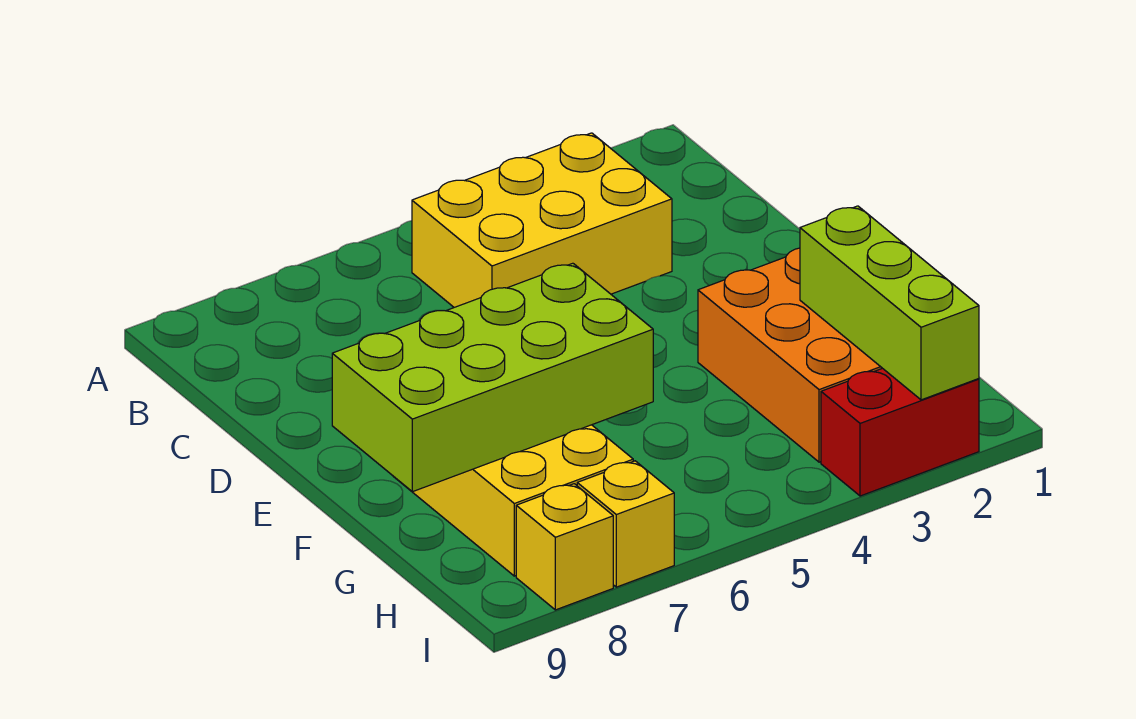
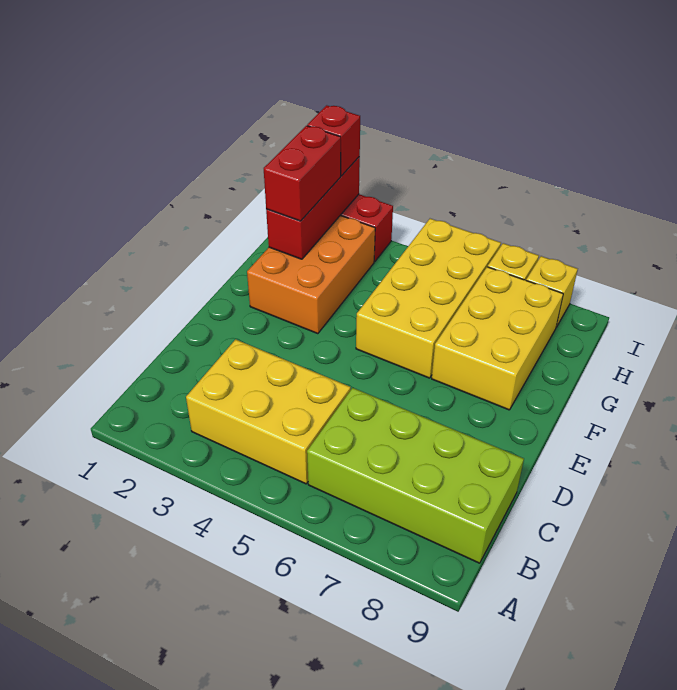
none -> yellow 2x4 brick [356,219,501,378]
lime 2x4 brick [332,263,653,492] -> lime 2x4 brick moved to [307,388,524,563]
lime 1x3 brick [800,206,979,400] -> red 1x3 brick [266,157,360,259]
none -> red 1x2 brick [264,126,341,221]
none -> red 1x1 brick [307,105,360,176]

